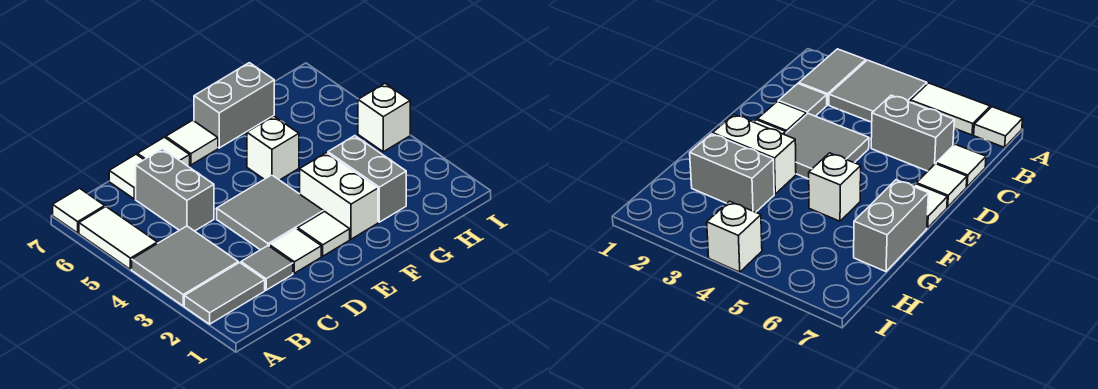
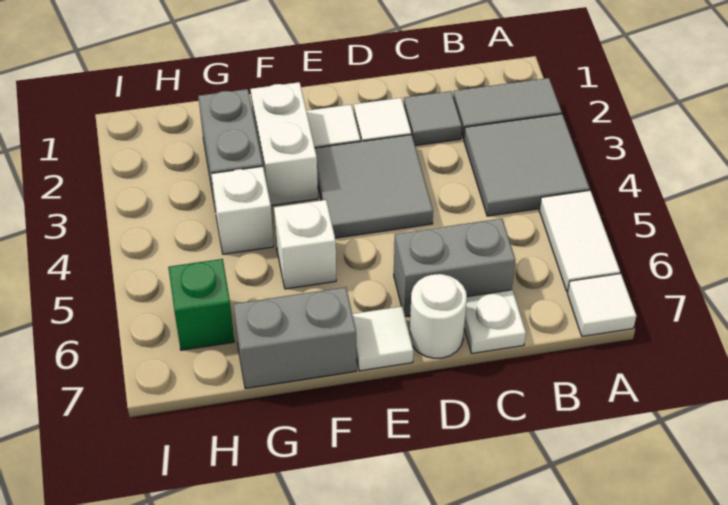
grey 1x2 brick [136,149,214,231] -> grey 1x2 brick turned to [394,219,515,316]
white 1x1 tile [109,154,144,199] -> white 1x1 plate [464,290,526,353]
white 1x1 tile [137,137,190,167] -> white 1x1 round brick [410,274,467,358]
none -> green 1x1 brick [168,259,234,350]
white 1x1 brick [358,84,410,152] -> white 1x1 brick moved to [211,166,274,254]

